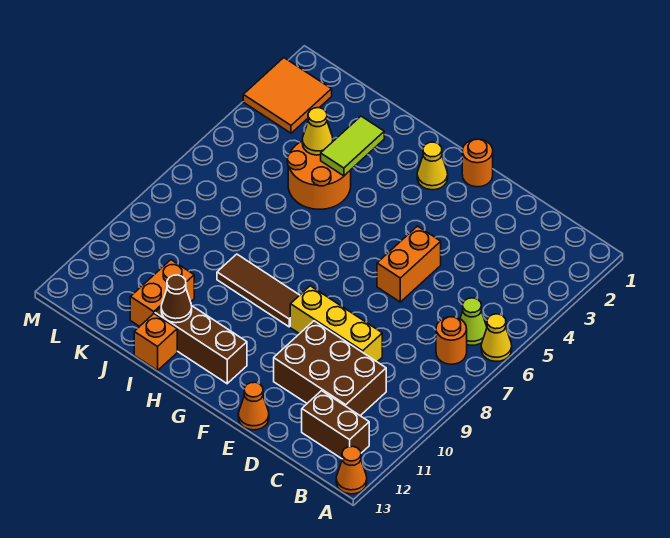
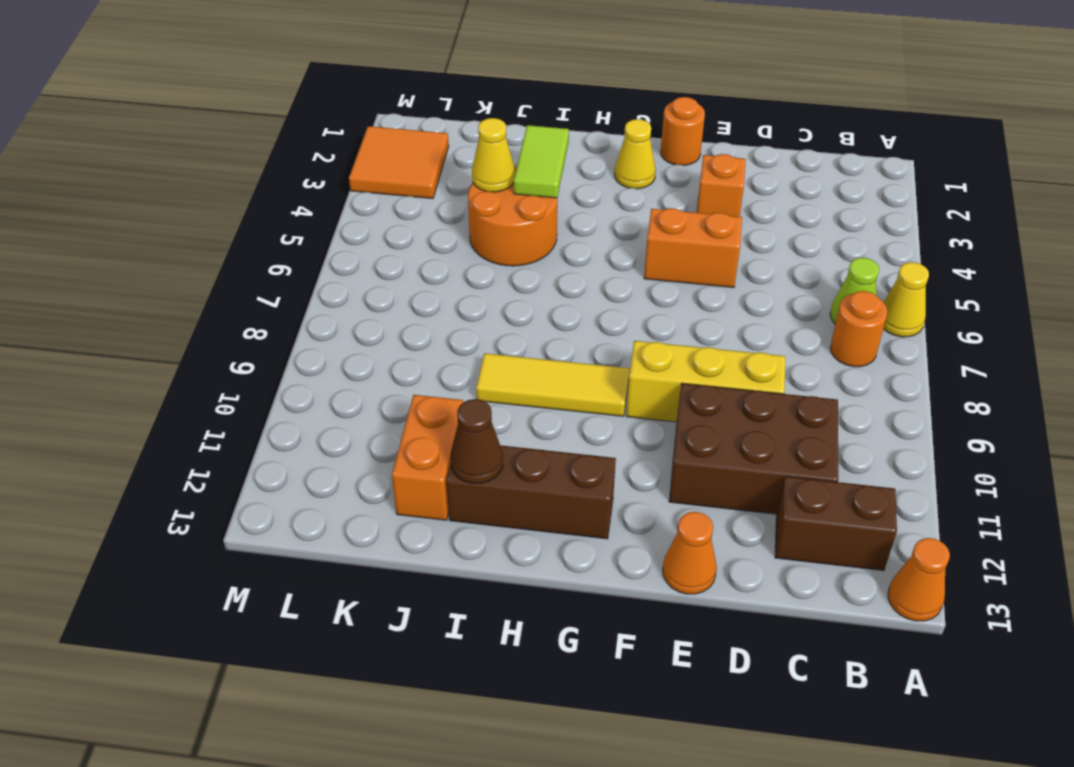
orange 1x2 brick [377,226,441,302] -> orange 1x2 brick turned to [644,208,742,288]
brown 1x3 tile [217,254,299,327] -> yellow 1x3 tile [476,353,629,416]
orange 1x1 brick [134,314,177,371] -> orange 1x1 brick moved to [697,154,746,217]

